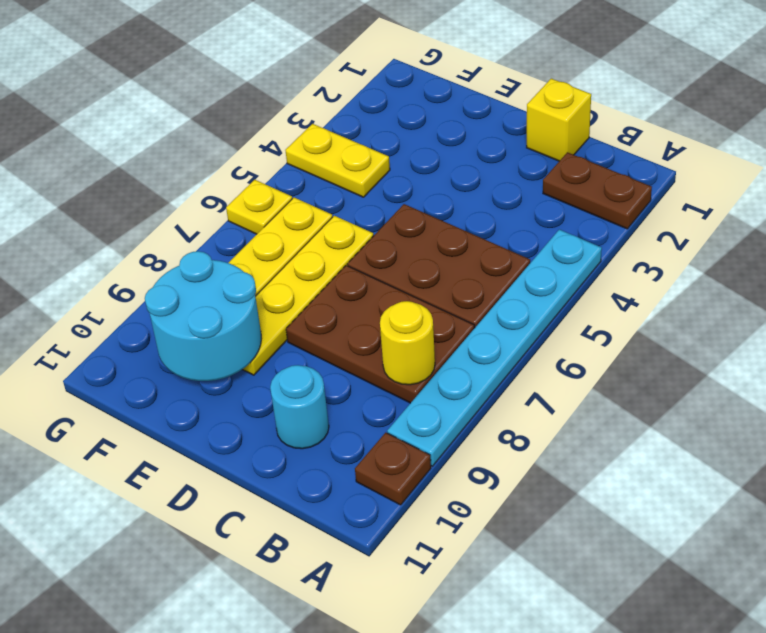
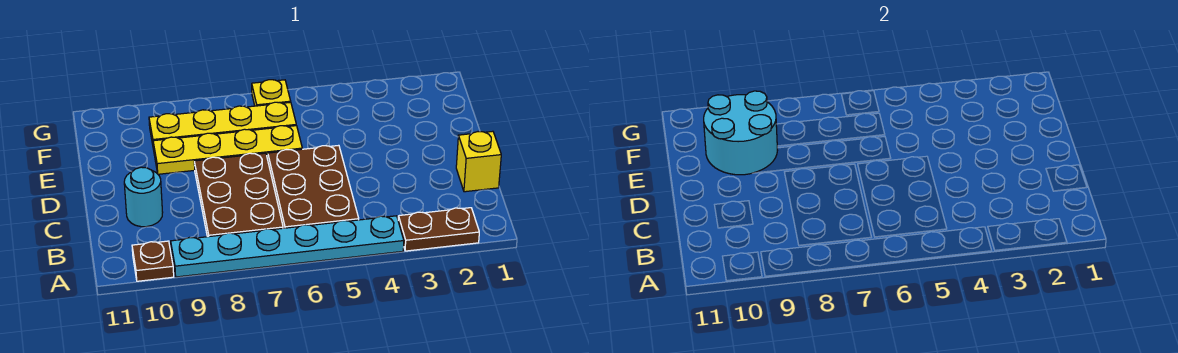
brown 1x2 plate [543,152,652,229] -> brown 1x2 plate turned to [398,208,479,251]
yellow 1x1 round brick [380,301,435,385] -> none
yellow 1x2 plate [285,124,390,197] -> none

